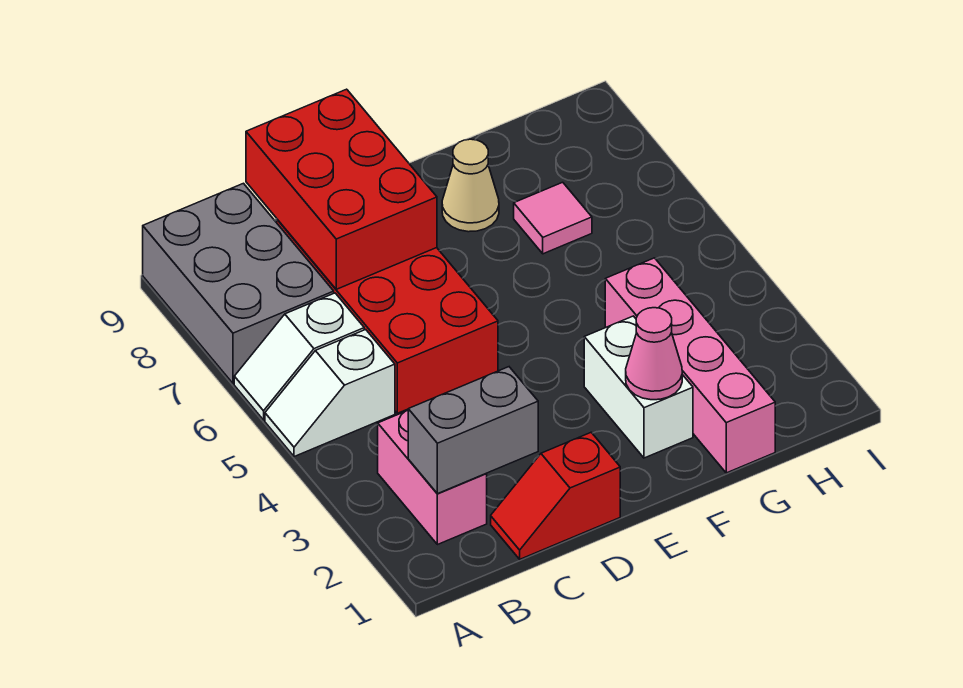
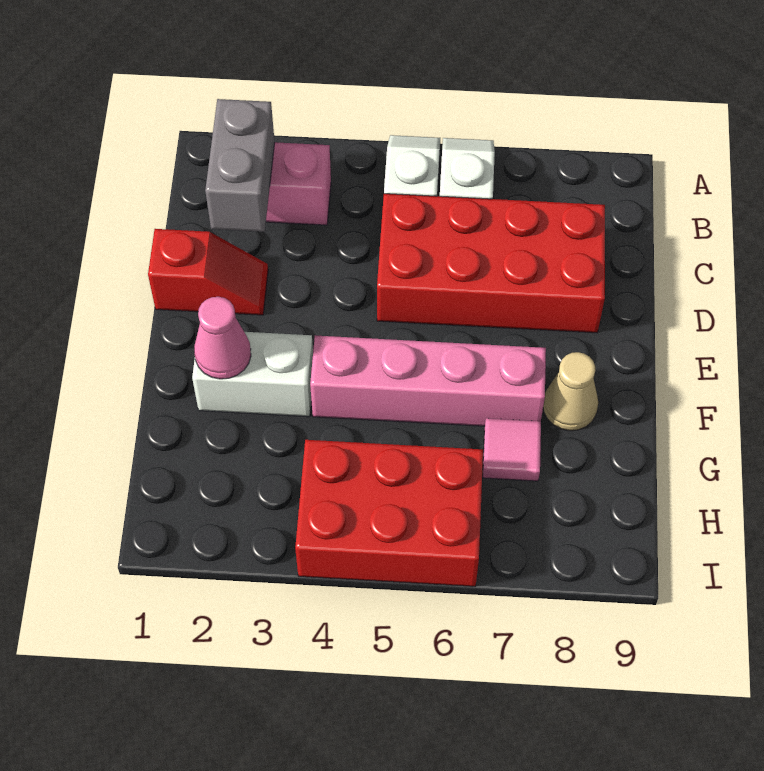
grey 2x3 brick [143,183,334,383] -> none
red 1x2 slope [491,433,620,559] -> red 1x2 slope turned to [148,229,268,315]
red 2x3 brick [246,89,437,289] -> red 2x3 brick moved to [295,440,483,586]
pink 1x4 brick [605,258,775,473] -> pink 1x4 brick moved to [310,335,546,426]

